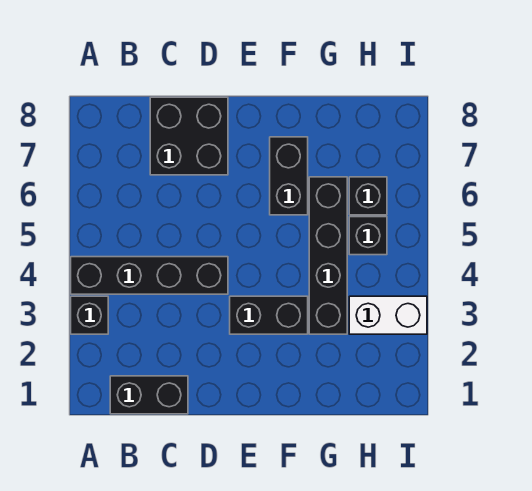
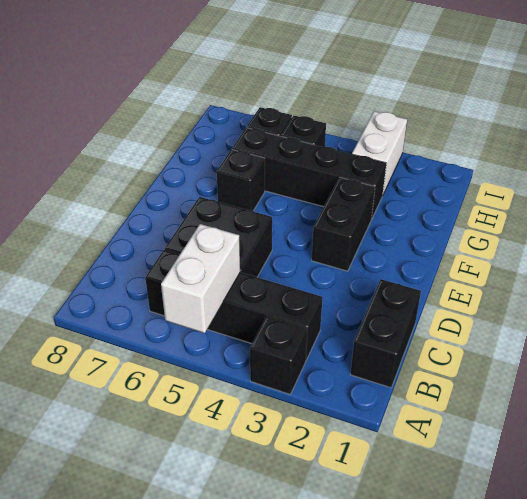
black 1x4 brick [71,257,228,294] -> black 1x4 brick turned to [145,250,323,360]
none -> white 1x2 brick [161,224,240,333]
black 2x2 brick [150,97,228,175] -> black 2x2 brick moved to [165,197,272,277]
black 1x2 brick [270,137,308,215] -> black 1x1 brick [217,150,265,211]

